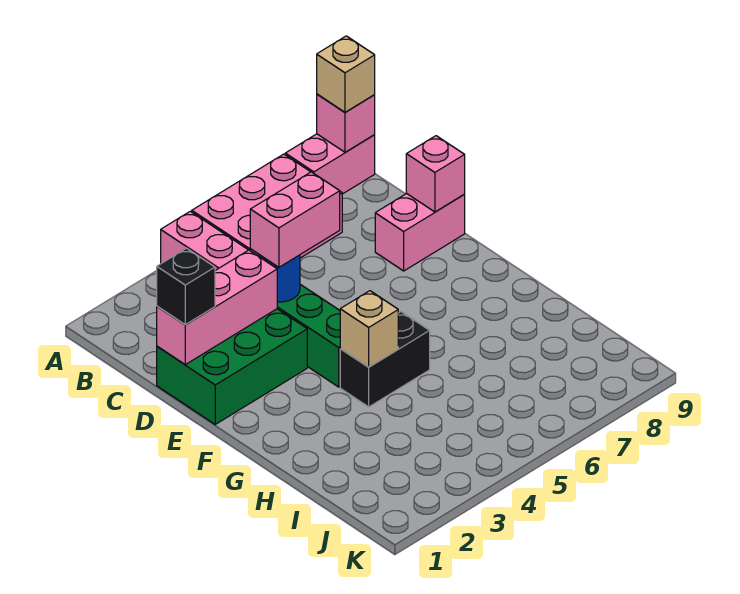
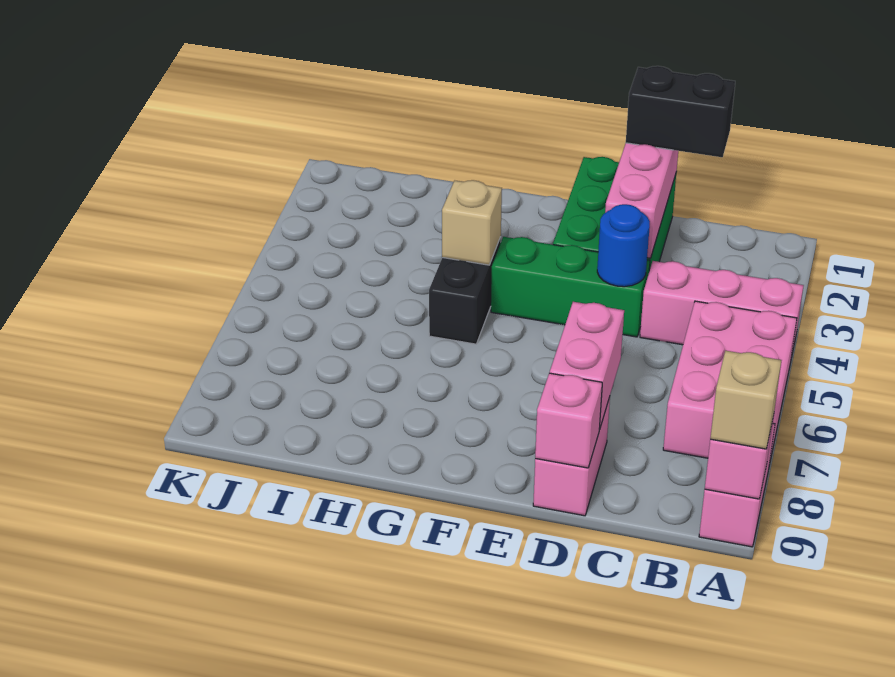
black 1x1 brick [157,248,215,325] -> black 1x2 brick [626,66,735,157]
pink 1x2 brick [250,172,340,267] -> pink 1x2 brick moved to [550,302,624,429]

